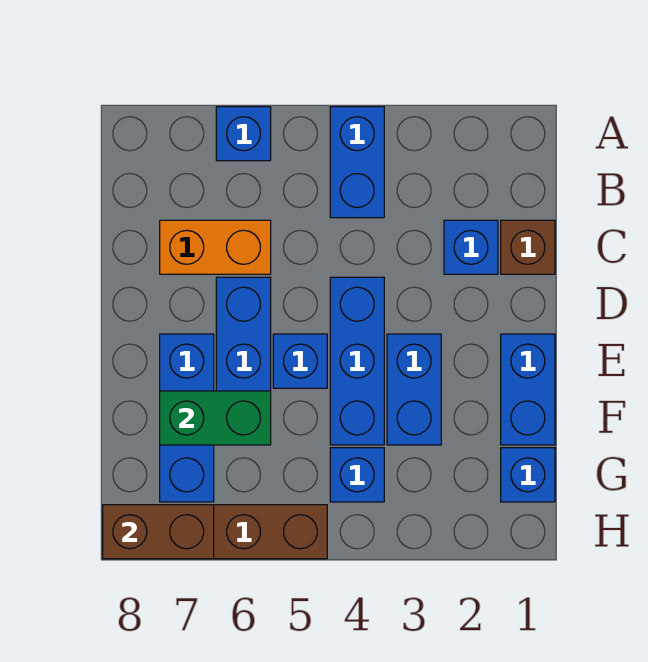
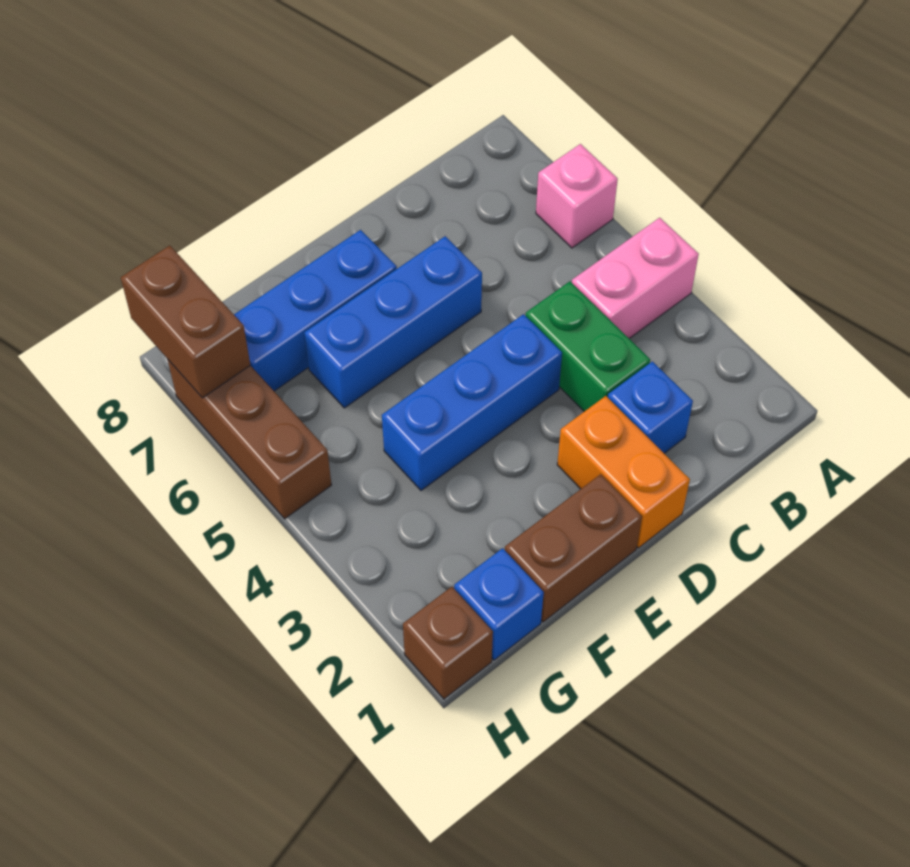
blue 1x2 brick [330,107,384,218] -> pink 1x2 brick [572,218,699,338]
blue 1x1 brick [216,107,271,161] -> pink 1x1 brick [536,144,618,248]
brown 1x1 brick [501,220,555,274] -> brown 1x1 brick moved to [403,587,493,699]
orange 1x2 brick [160,220,271,274] -> orange 1x2 brick moved to [557,396,690,548]
blue 1x2 brick [501,334,555,445] -> brown 1x2 brick [505,474,642,622]
blue 1x2 brick [387,334,441,445] -> none
blue 1x1 brick [273,334,327,388] -> none
green 1x2 brick [160,391,271,445] -> green 1x2 brick moved to [526,281,650,411]
blue 1x1 brick [330,448,384,502] -> none

